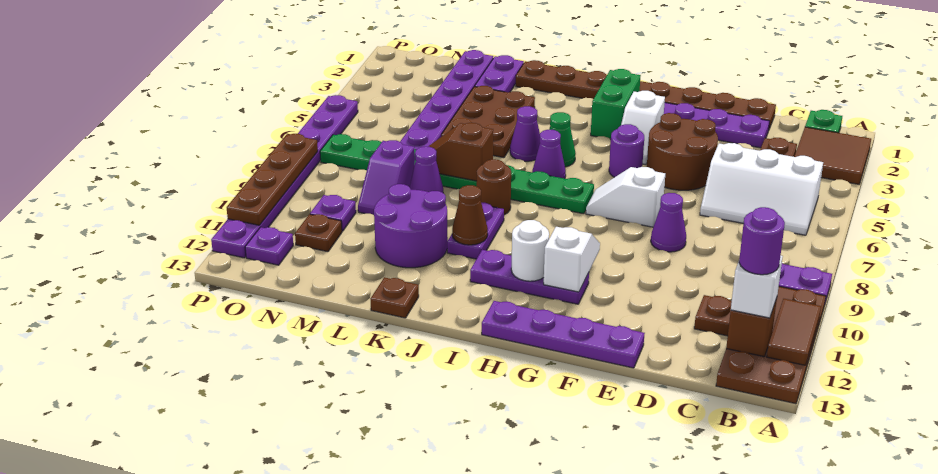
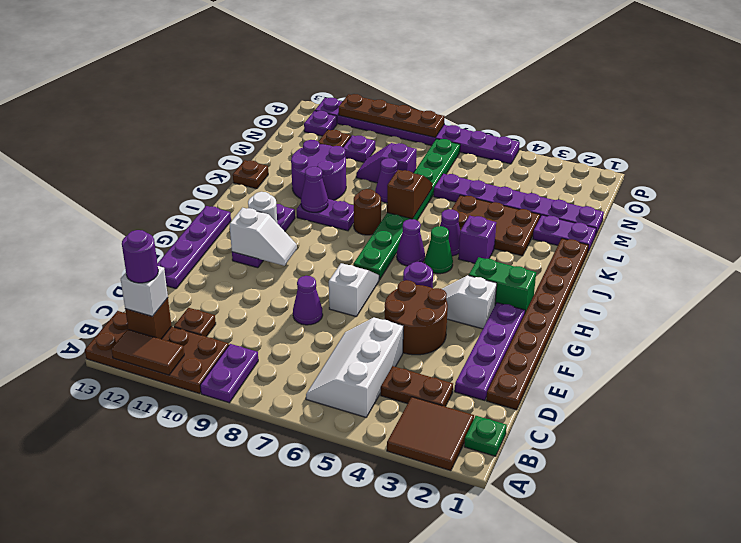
none -> purple 1x1 brick [458,216,496,263]
brown 1x1 cone [452,185,488,245] -> purple 1x1 cone [301,167,328,212]

